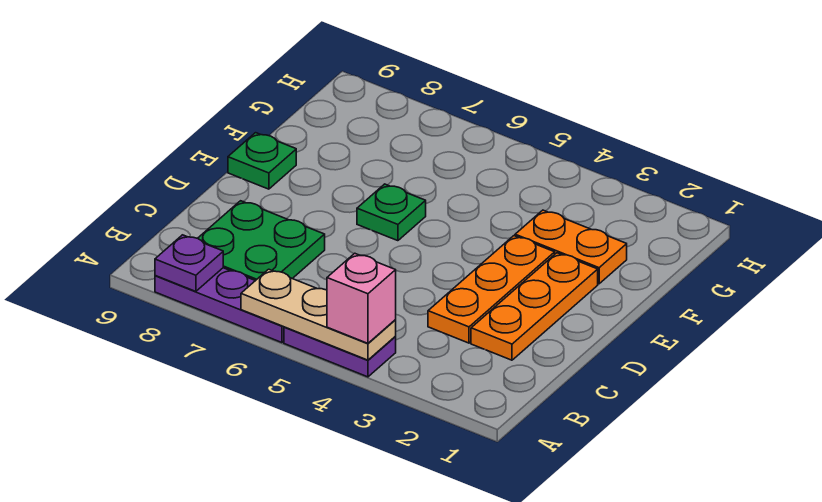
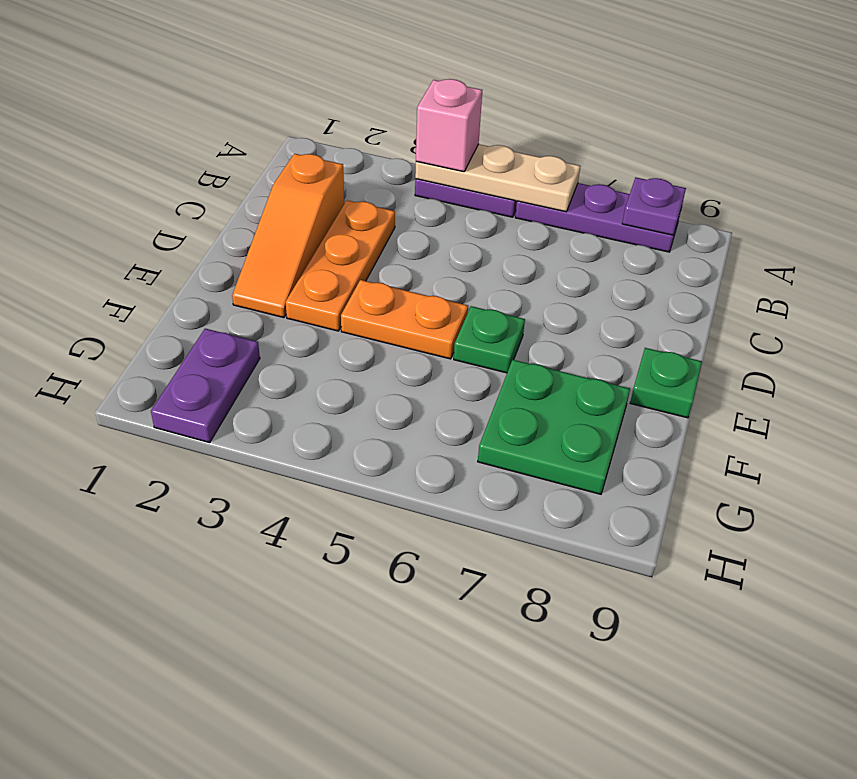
green 2x2 plate [198,201,325,281] -> green 2x2 plate moved to [478,360,630,494]
orange 1x3 plate [471,253,598,360] -> orange 1x3 slope [232,154,344,318]
orange 1x2 plate [515,210,627,284] -> orange 1x2 plate moved to [341,280,468,359]
none -> purple 1x2 plate [151,329,260,443]

